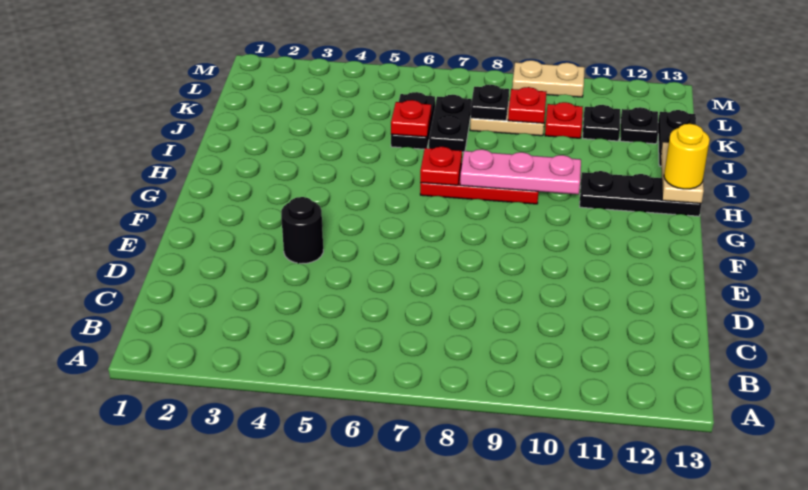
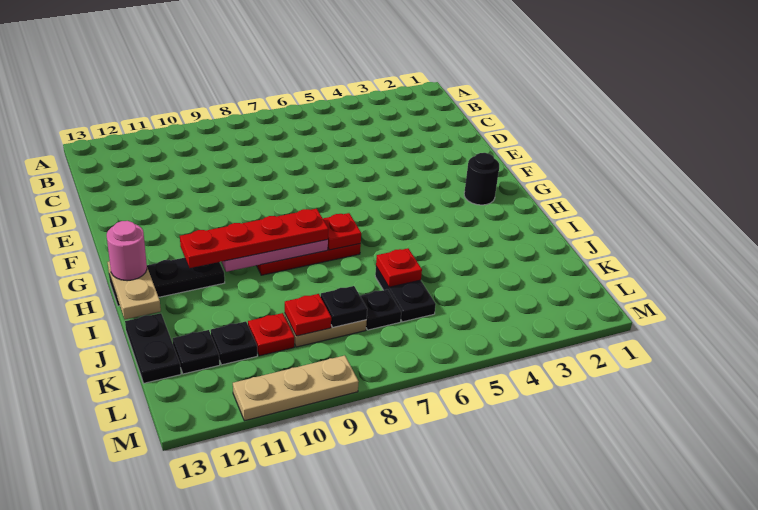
black 1x1 round brick [281,197,323,264] -> black 1x1 round brick moved to [464,153,499,205]
none -> red 1x4 plate [180,209,328,268]
yellow 1x1 round brick [664,124,710,189] -> pink 1x1 round brick [107,221,147,281]
black 1x2 plate [429,95,472,152] -> black 1x1 plate [360,289,401,330]
tan 1x2 plate [512,60,585,97] -> tan 1x3 plate [233,355,359,421]

